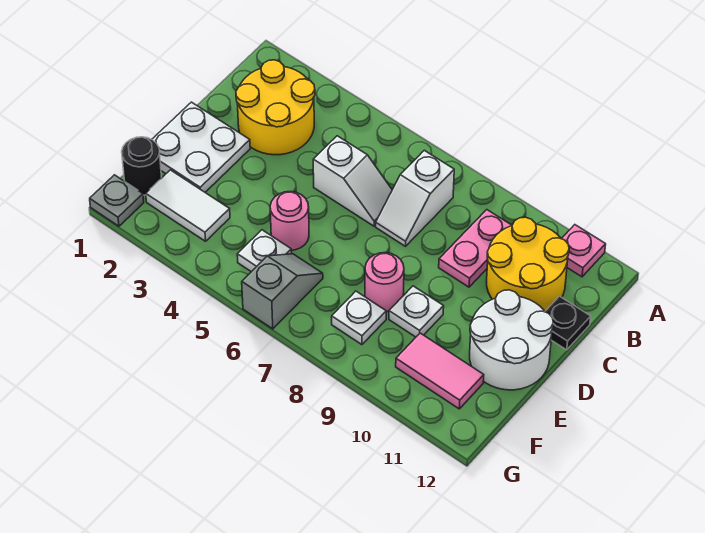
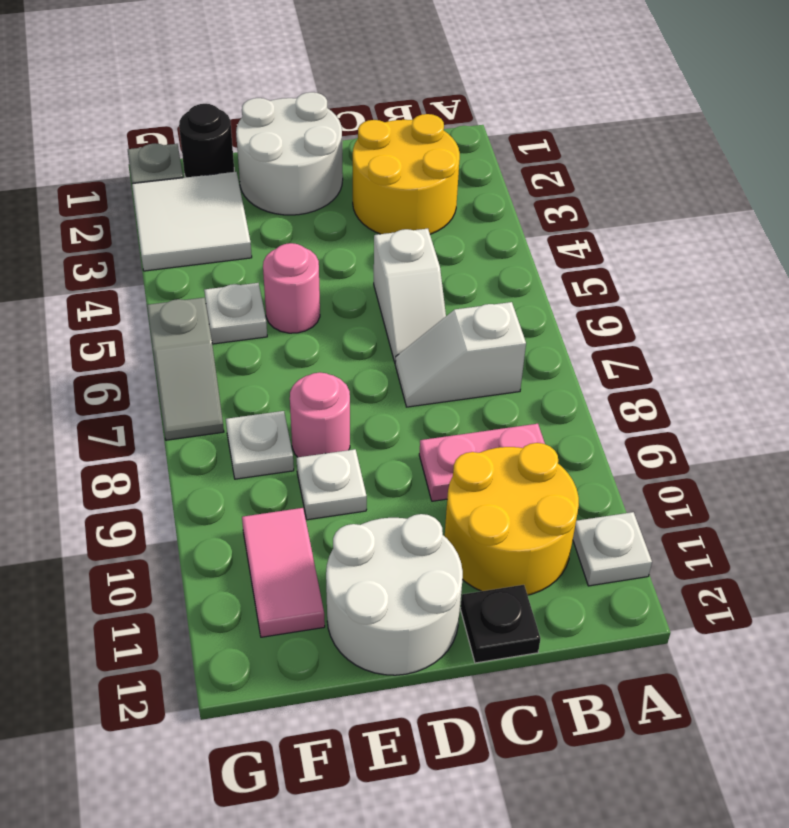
pink 1x1 plate [562,225,606,277] -> white 1x1 plate [573,512,652,586]
white 2x2 plate [152,102,250,192] -> white 2x2 round brick [236,92,343,215]
white 1x2 tile [146,170,230,241] -> white 2x2 tile [132,172,252,271]
grey 1x2 slope [242,254,323,329] -> grey 1x2 slope turned to [147,298,224,440]

